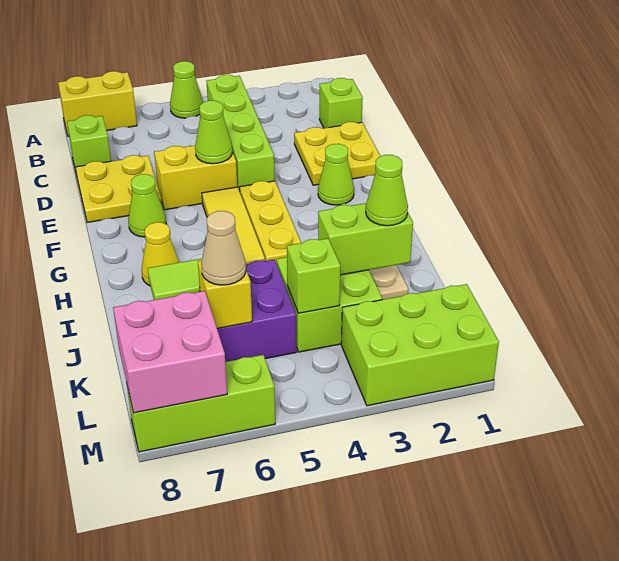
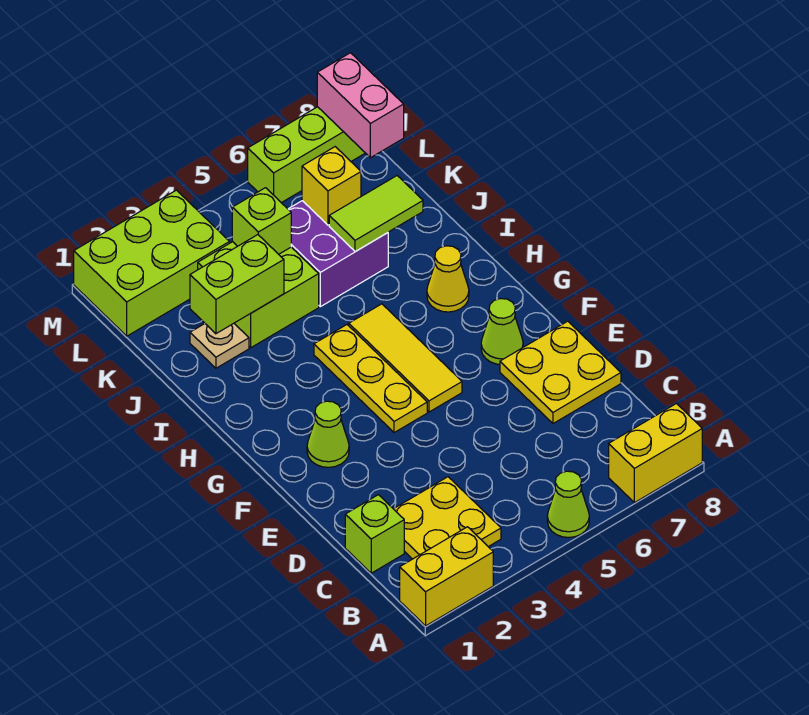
lime 1x4 brick [206,75,275,191] -> none
lime 1x1 brick [67,115,111,171] -> none
yellow 2x2 plate [294,122,380,185] -> yellow 2x2 plate moved to [394,477,501,559]
yellow 1x2 brick [154,145,237,210] -> yellow 1x2 brick moved to [400,527,493,626]
lime 1x1 cone [195,101,232,164] -> none
lime 1x1 cone [366,155,408,226] -> none
tan 1x1 cone [201,211,246,285] -> none
pink 2x2 brick [113,291,227,413] -> pink 1x2 brick [317,53,404,158]

